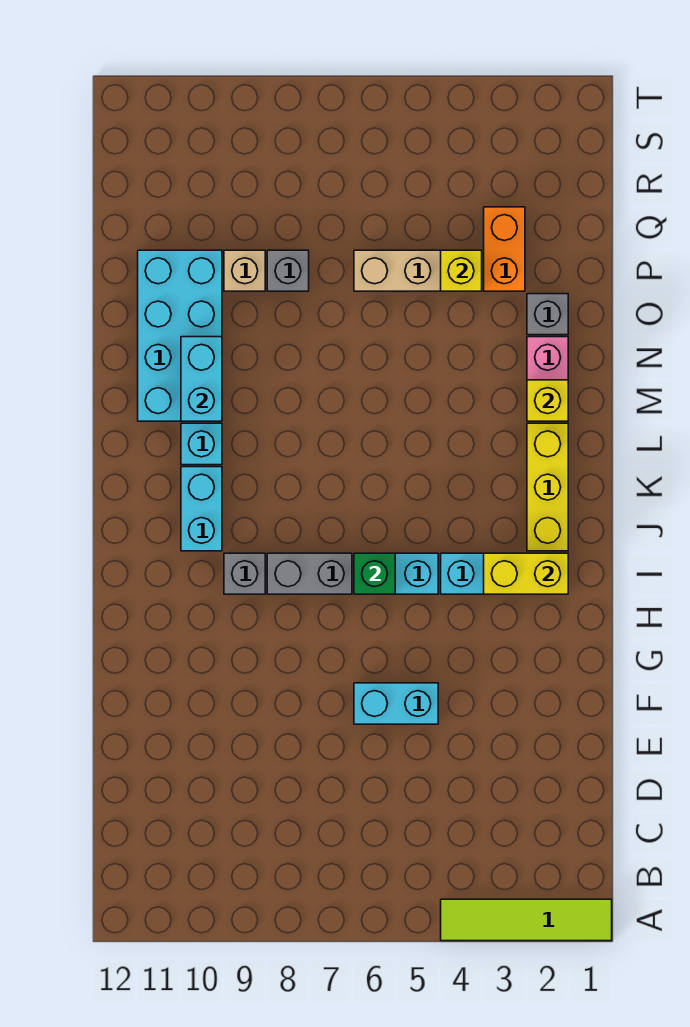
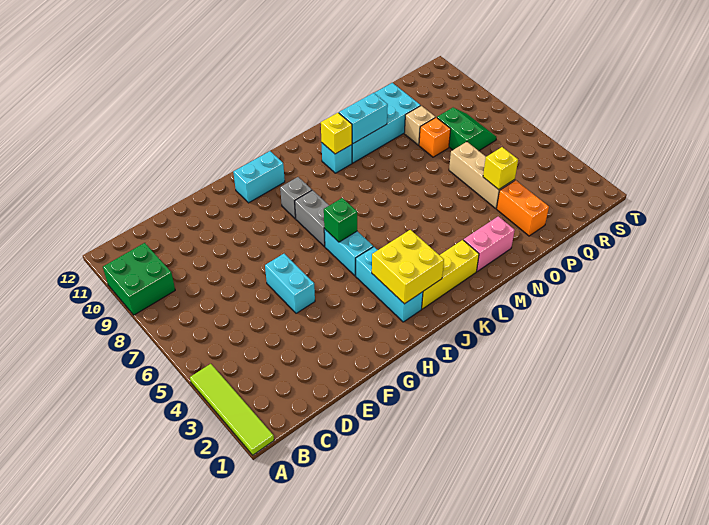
none -> green 2x2 brick [103,243,175,315]
yellow 1x2 brick [484,553,568,594] -> yellow 2x2 brick [372,230,444,304]
cyan 1x2 brick [181,467,222,551] -> cyan 1x2 brick moved to [233,151,285,203]
yellow 1x1 brick [527,380,568,421] -> yellow 1x1 brick moved to [321,113,352,154]
grey 1x1 brick [527,294,568,335] -> none
orange 1x2 brick [484,207,525,291] -> orange 1x2 brick turned to [497,180,549,236]
grey 1x1 brick [267,250,309,291] -> orange 1x1 brick [419,118,451,157]
none -> green 2x2 slope [437,108,497,151]

